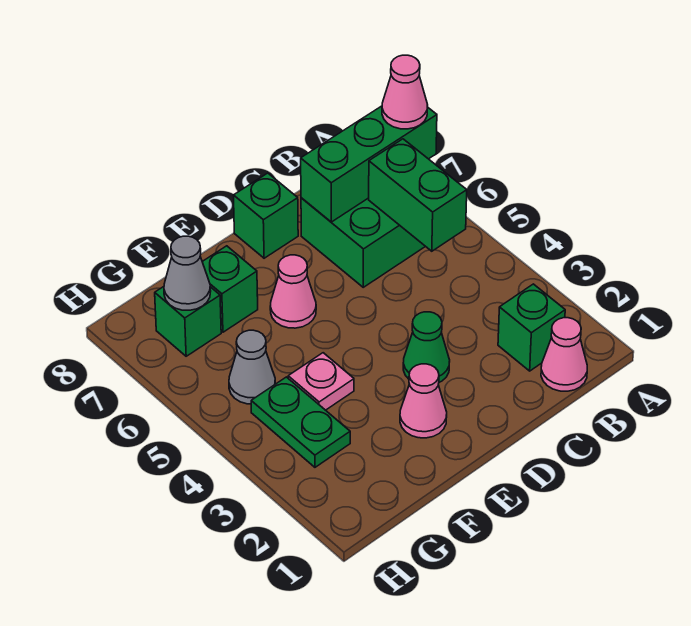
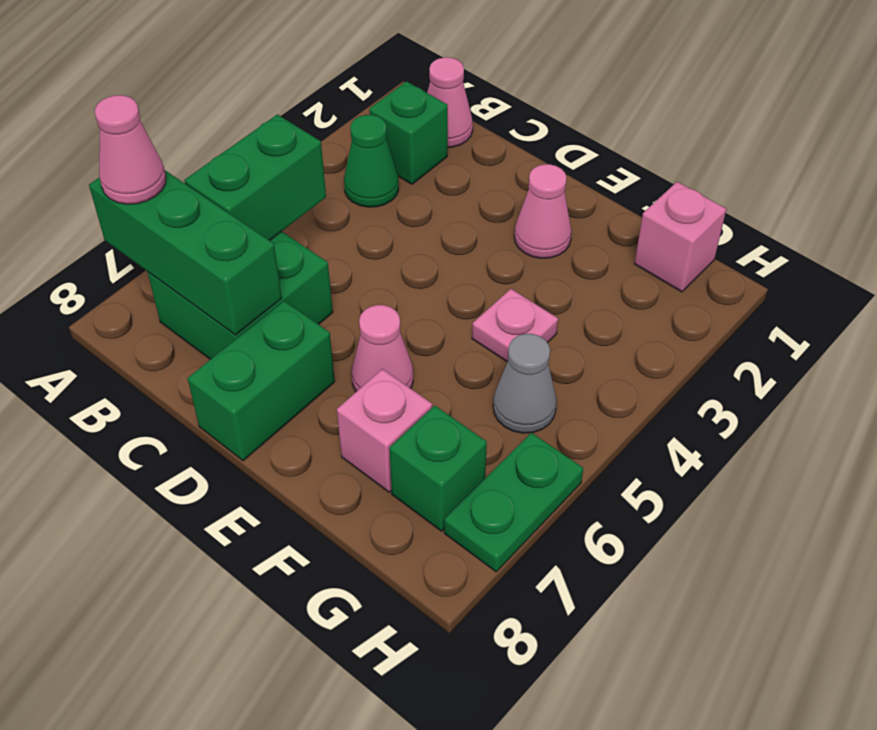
green 1x1 cone [403,312,450,382] -> green 1x1 cone moved to [344,115,399,207]
green 1x1 brick [233,173,298,258] -> green 1x2 brick [187,301,335,461]
green 1x1 brick [202,246,258,332] -> pink 1x1 brick [337,369,432,492]
none -> pink 1x1 brick [634,182,726,292]
green 1x2 plate [251,377,350,467] -> green 1x2 plate moved to [444,433,583,572]
grey 1x1 cone [164,236,211,310] -> none

